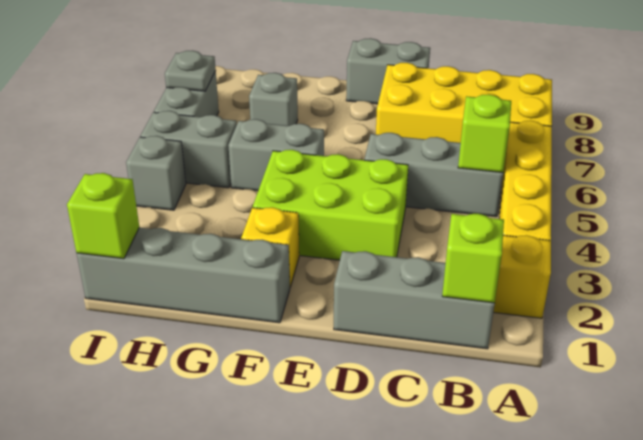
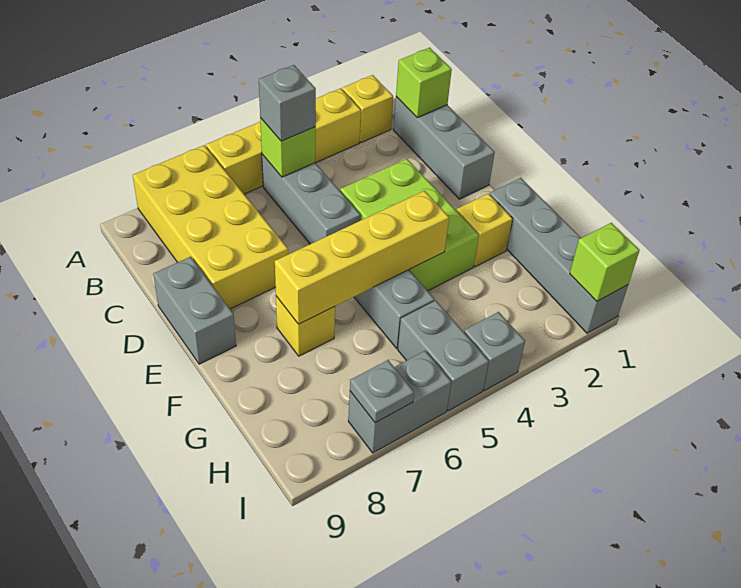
none -> yellow 1x4 brick [275,191,449,324]
none -> yellow 1x1 brick [276,296,335,356]
grey 1x1 brick [249,73,298,126] -> grey 1x1 brick moved to [259,65,316,141]

